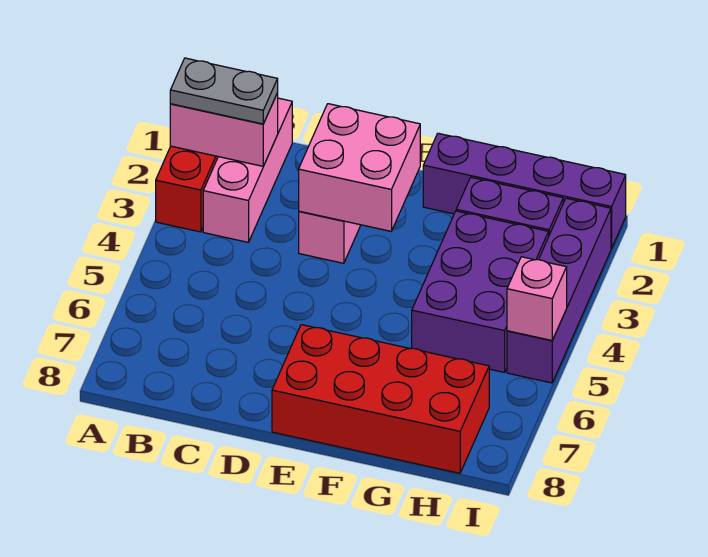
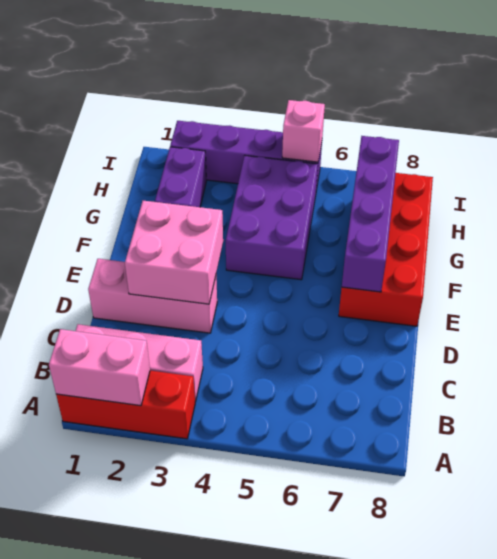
pink 1x2 brick [170,93,278,166] -> pink 1x2 brick turned to [49,329,150,406]
grey 1x2 plate [170,58,278,124] -> none
purple 1x4 brick [423,133,626,248] -> purple 1x4 brick moved to [342,136,399,292]
purple 2x3 brick [412,211,549,372] -> purple 2x3 brick turned to [226,156,318,280]

